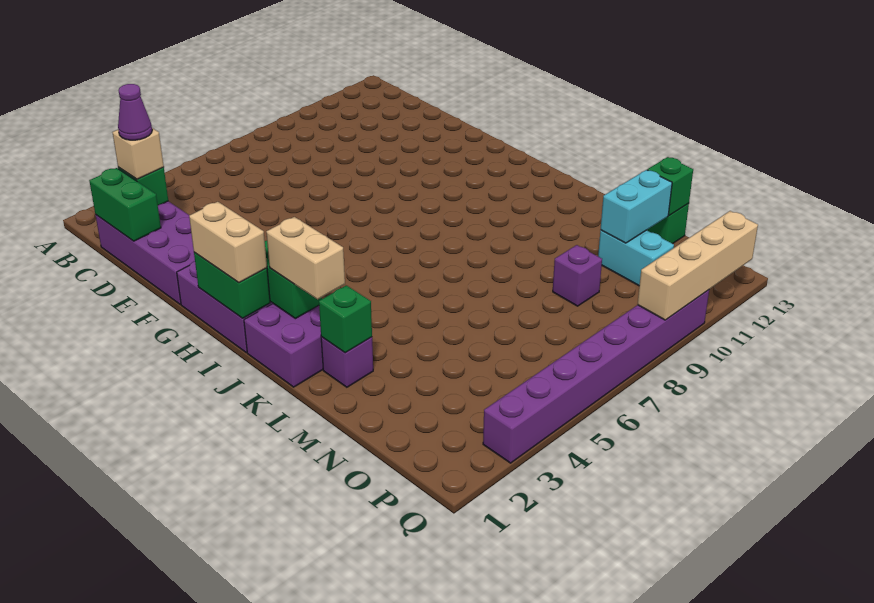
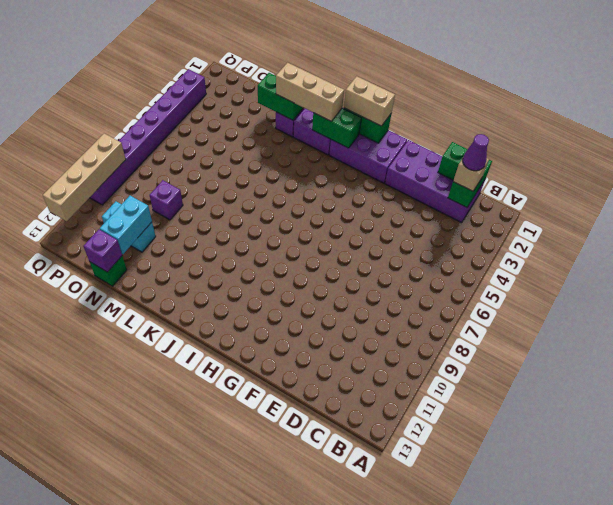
tan 1x2 brick [266,217,345,299] -> tan 1x3 brick [276,63,344,121]
green 1x1 brick [319,285,372,353] -> green 1x2 brick [258,73,303,120]
green 1x1 brick [647,157,693,215] -> purple 1x1 brick [84,229,122,272]

